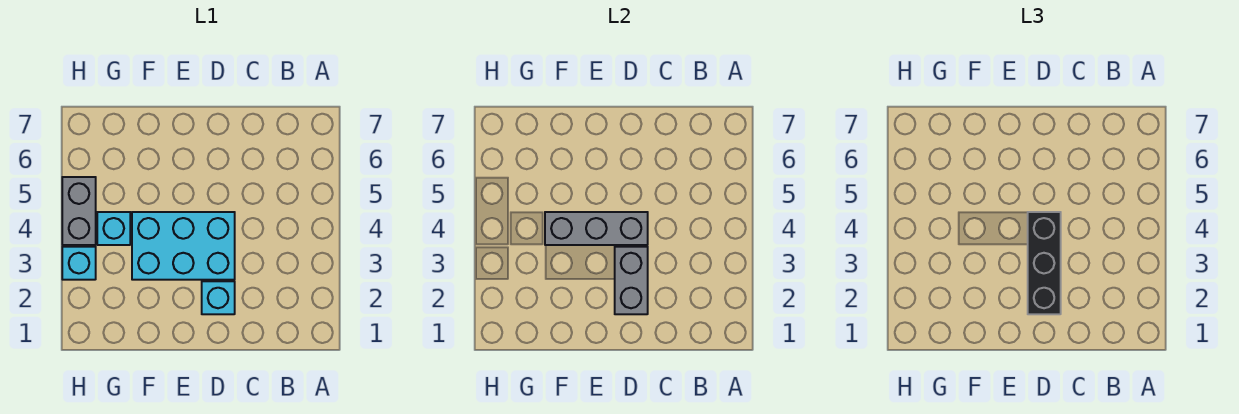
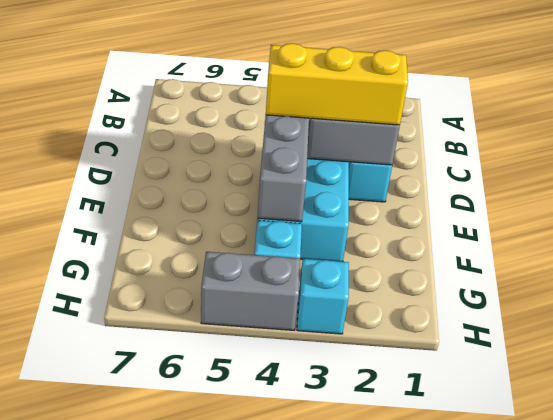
black 1x3 brick [1028,212,1061,314] -> yellow 1x3 brick [266,43,408,125]

